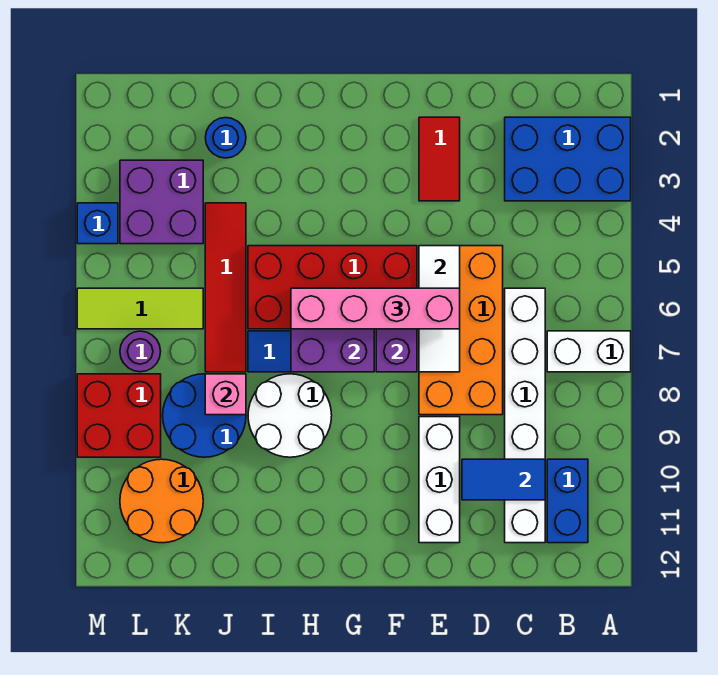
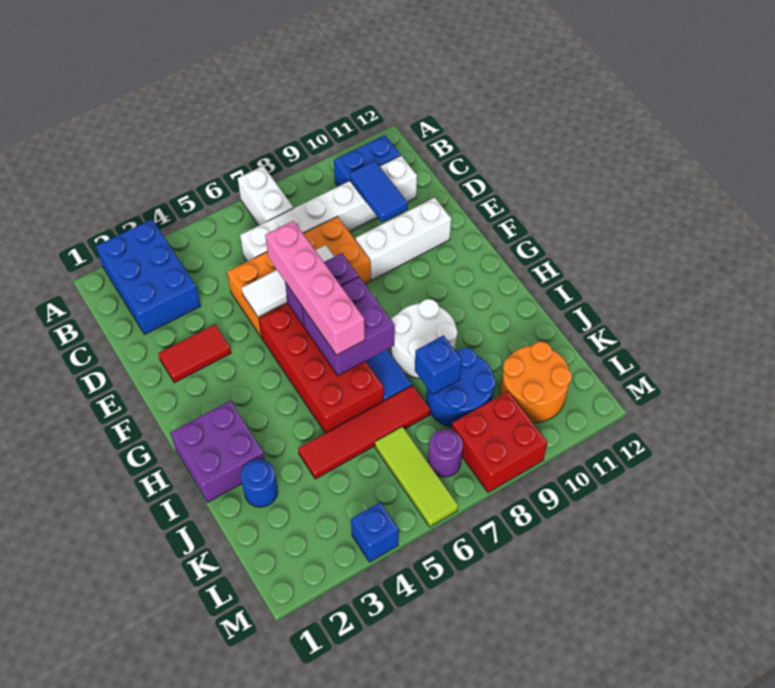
pink 1x1 brick [205,374,246,415] -> blue 1x1 brick [415,335,462,395]
purple 2x2 brick [120,160,203,244] -> purple 2x2 brick moved to [170,401,265,503]

